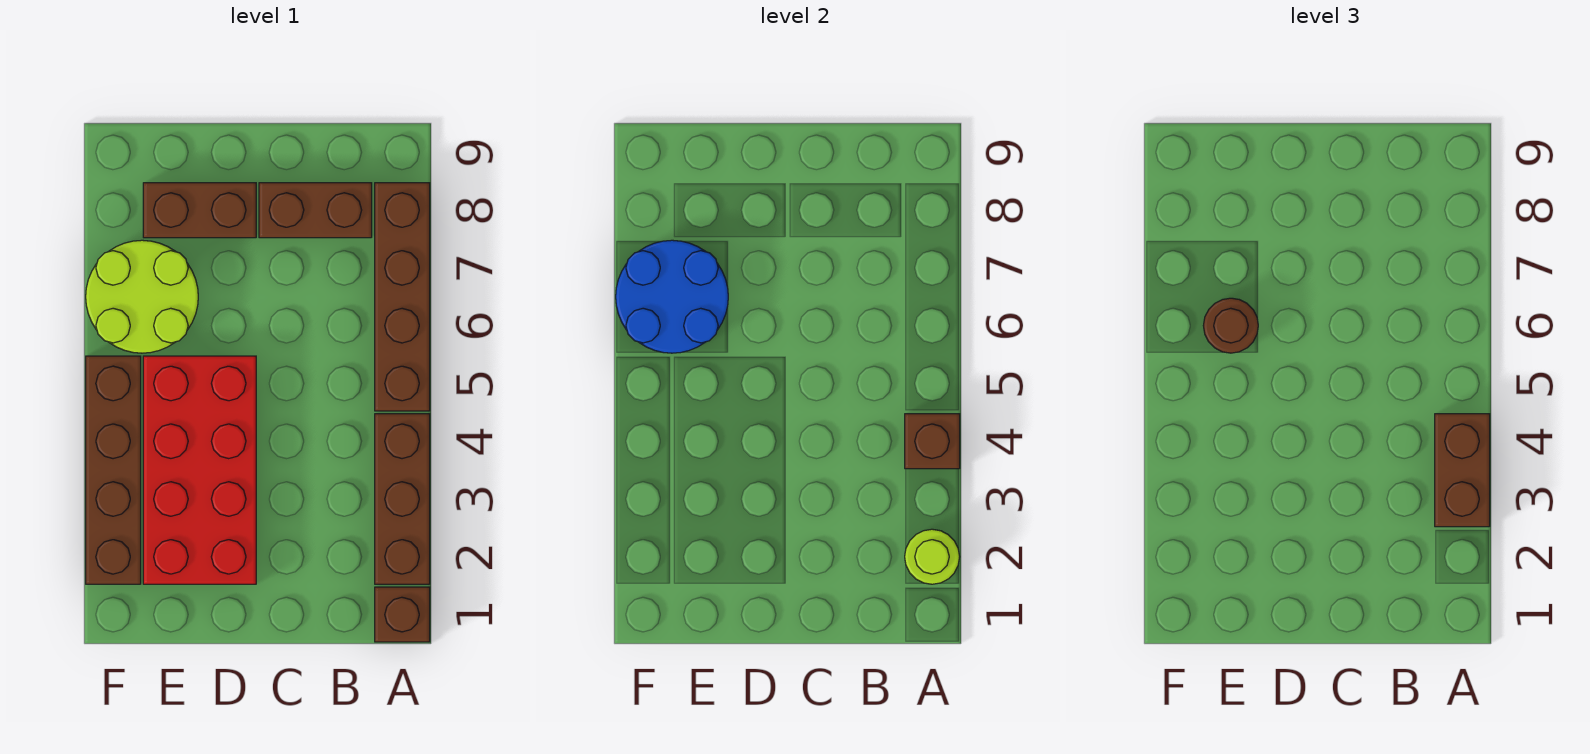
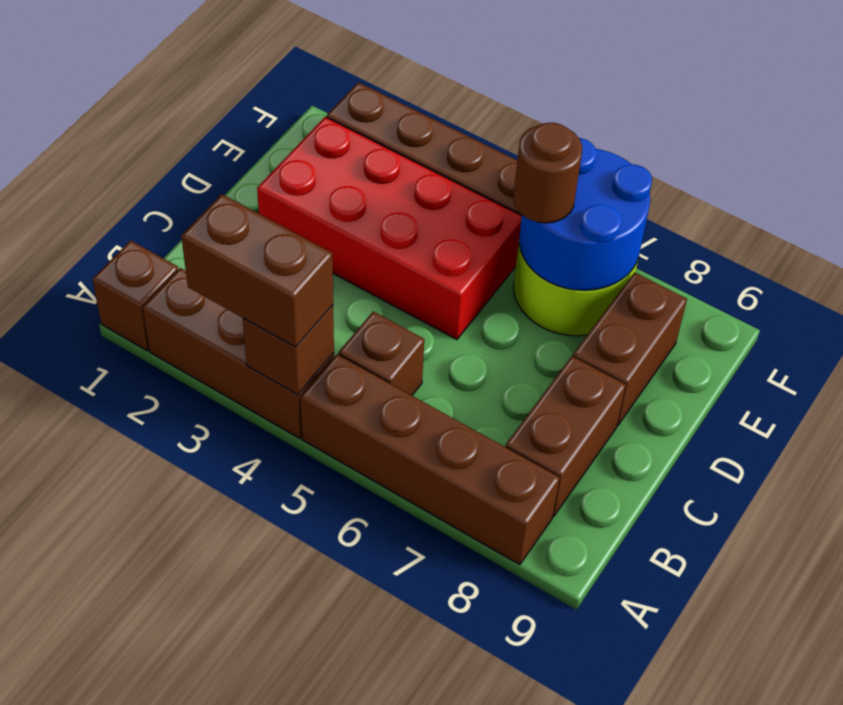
lime 1x1 round brick [905,529,960,584] -> none
none -> brown 1x1 brick [338,311,424,395]

